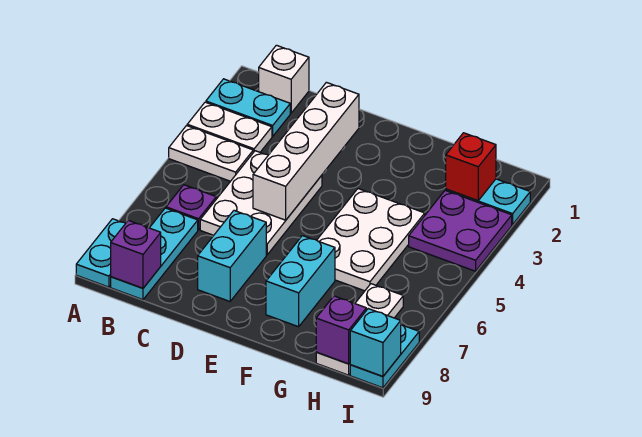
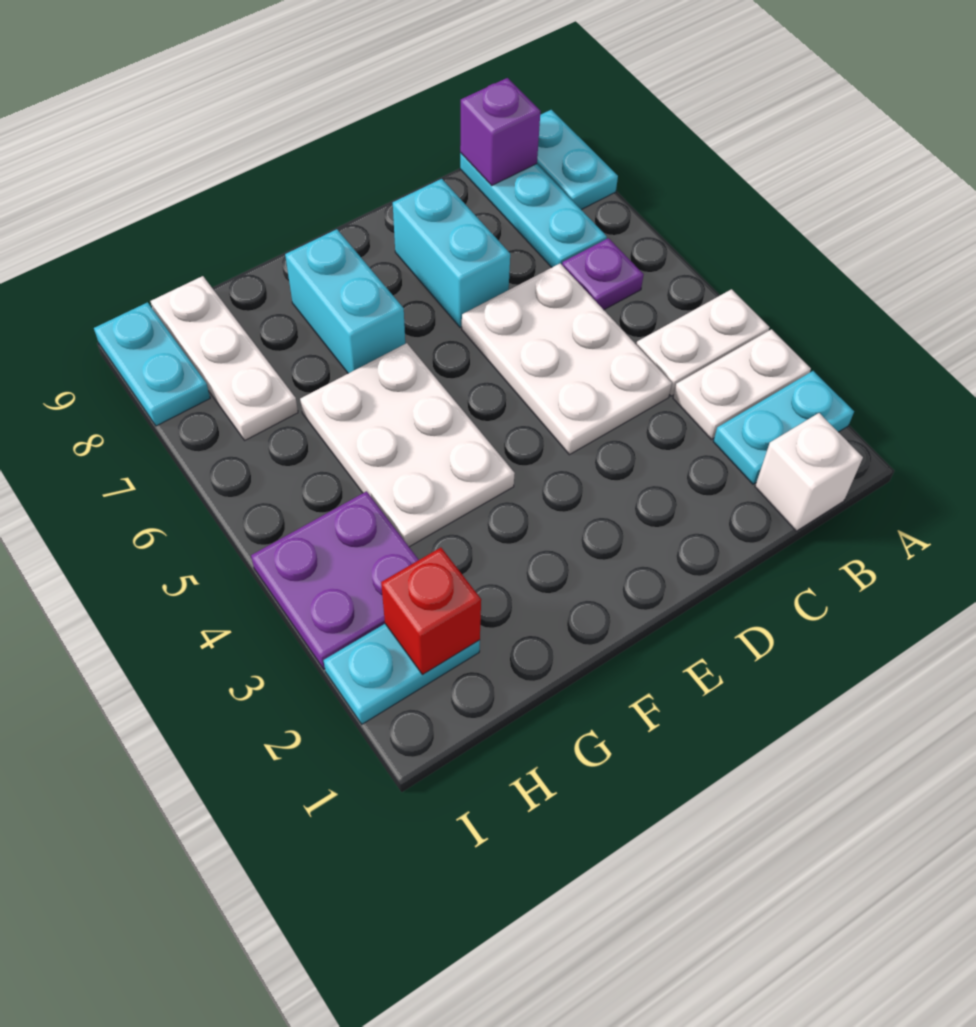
white 1x4 brick [253,82,359,220] -> none
purple 1x1 brick [316,296,366,364] -> none
cyan 1x1 brick [350,309,401,376] -> none

